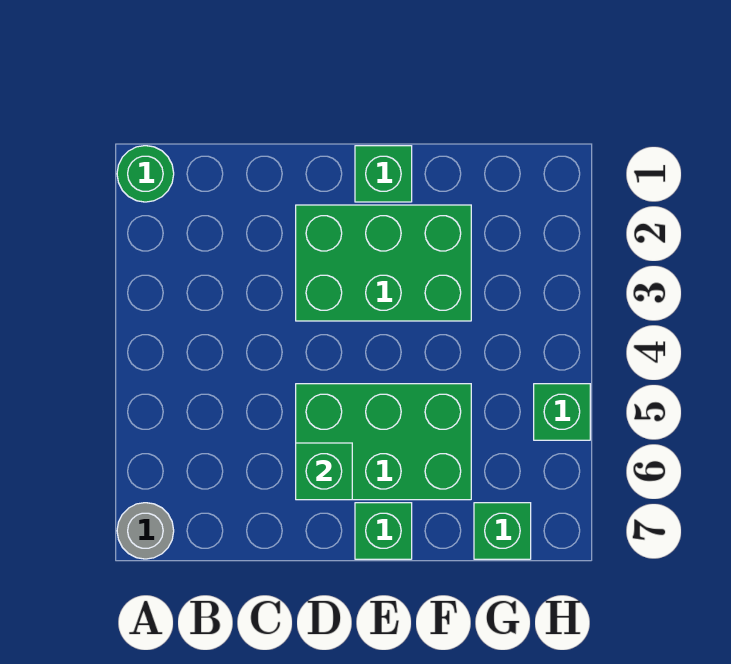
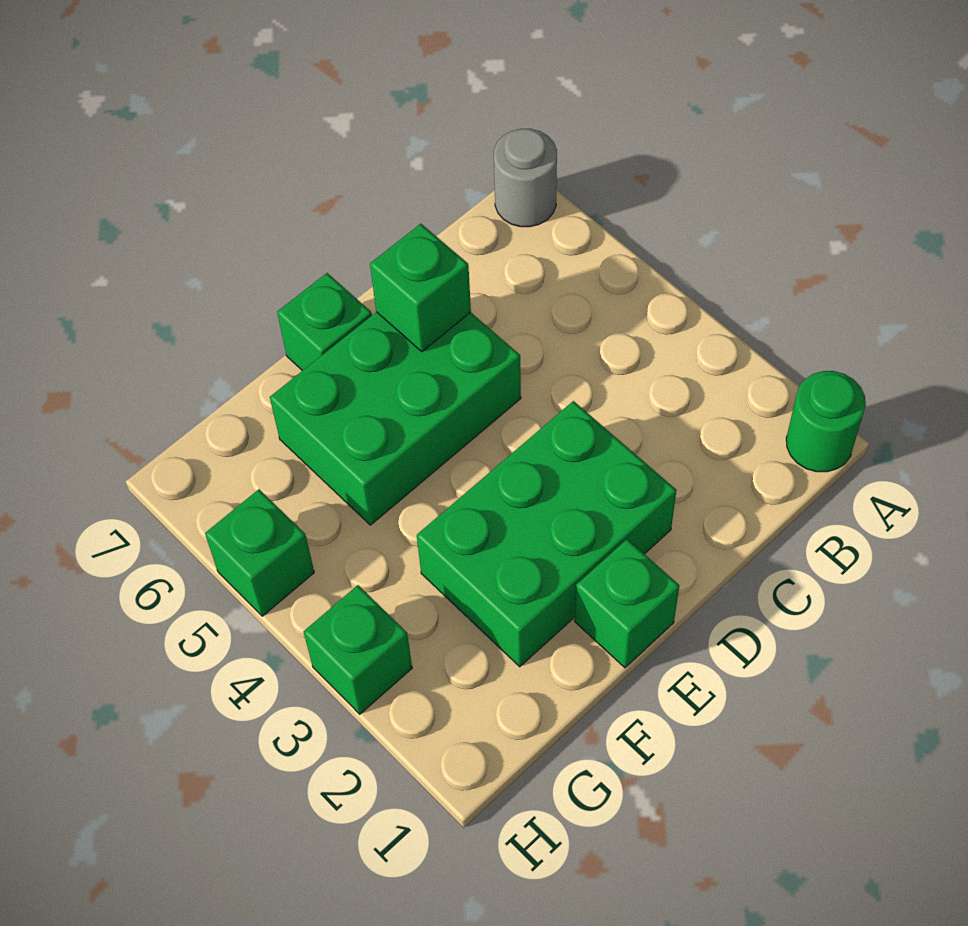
green 1x1 brick [474,503,531,559] -> green 1x1 brick moved to [304,585,412,714]

